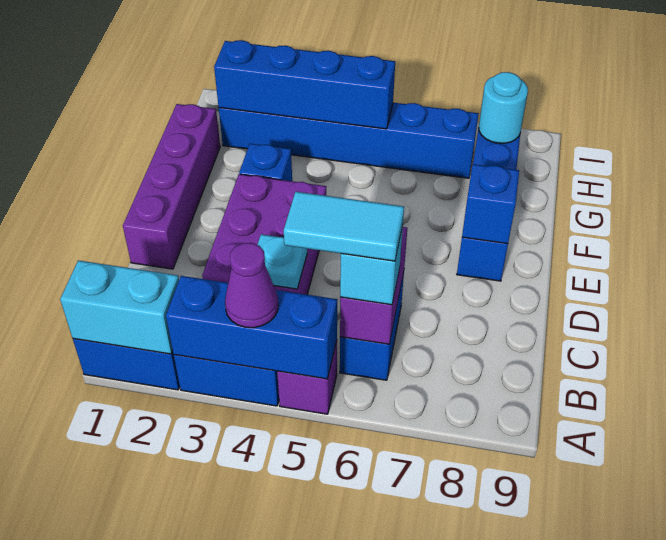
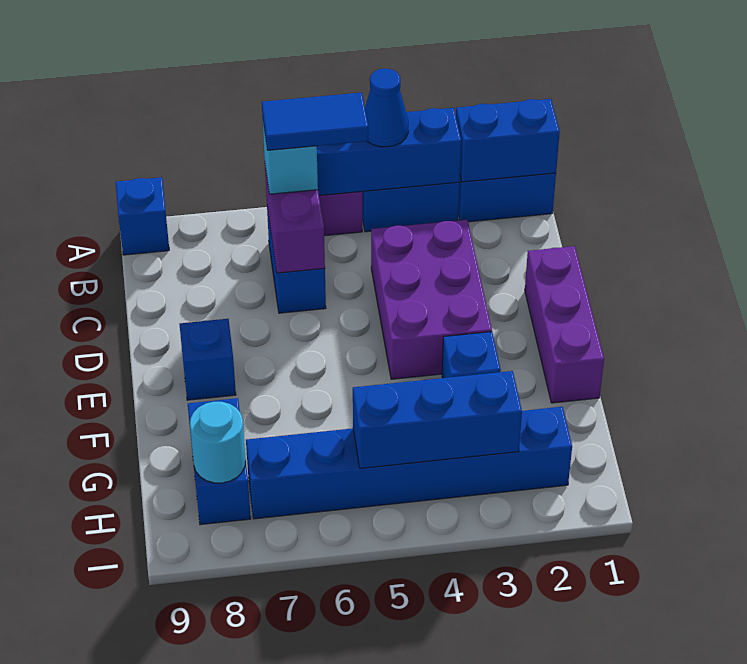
cyan 1x2 brick [60,260,179,354] -> blue 1x2 brick [456,99,560,182]
purple 1x1 cone [225,243,278,328] -> blue 1x1 cone [365,69,408,147]
cyan 1x2 tile [284,192,404,261] -> blue 1x2 tile [262,93,368,150]
cyan 1x1 plate [258,234,307,289] -> none
purple 1x4 brick [123,104,220,269] -> purple 1x3 brick [525,246,604,403]
blue 1x1 brick [462,164,519,244] -> blue 1x1 brick moved to [116,177,169,255]
blue 1x4 brick [214,40,395,129] -> blue 1x3 brick [353,371,522,468]

